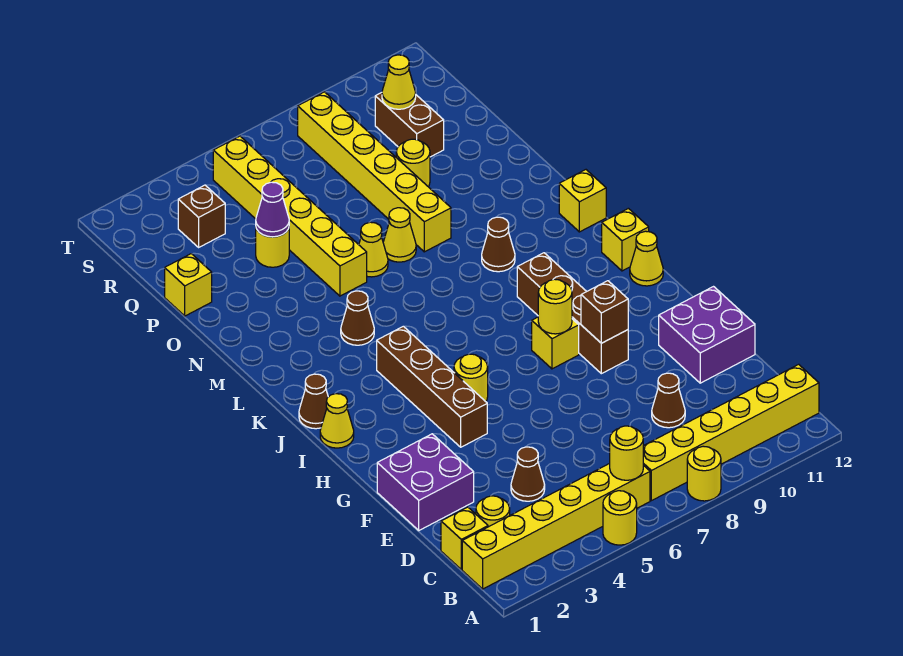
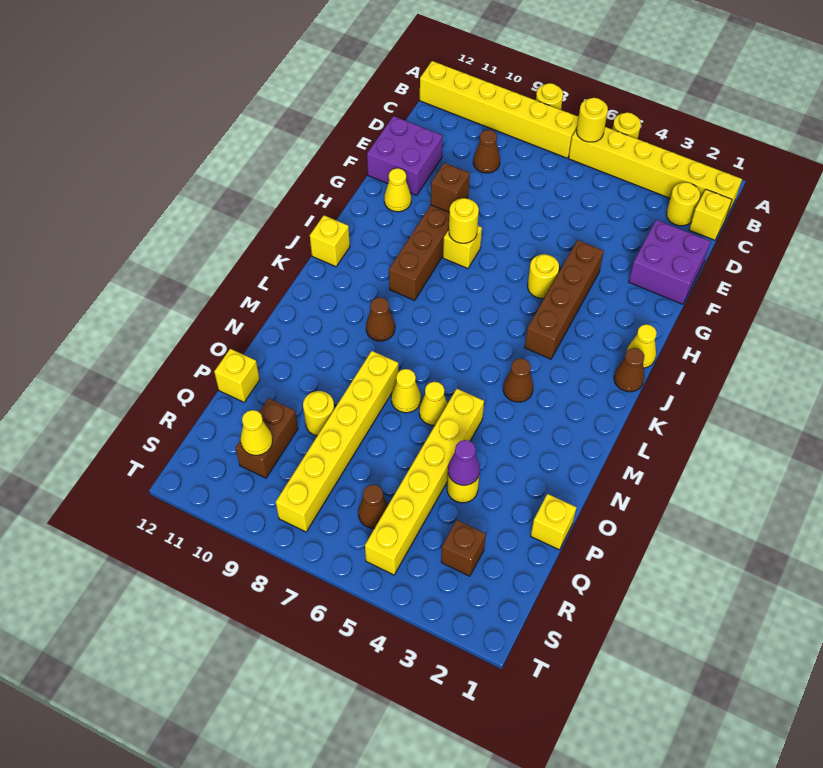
brown 1x1 cone [511,447,545,501] -> brown 1x1 cone moved to [358,485,388,528]
yellow 1x1 cone [630,231,663,286] -> yellow 1x1 cone moved to [384,168,411,212]
yellow 1x1 brick [559,170,606,232] -> yellow 1x1 brick moved to [214,349,260,402]

